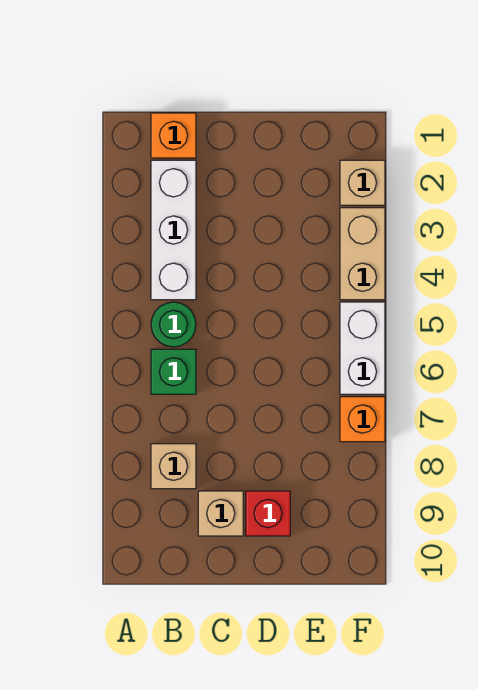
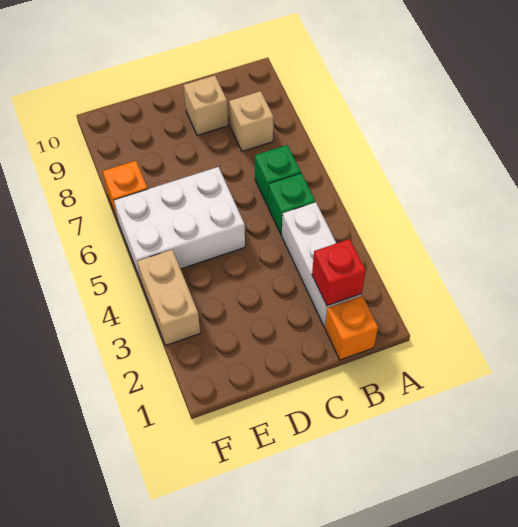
green 1x1 round brick [151,302,196,347] -> green 1x1 brick [268,173,315,235]
red 1x1 brick [246,491,290,536] -> red 1x1 brick moved to [312,239,366,306]
tan 1x1 brick [340,160,385,205] -> none
white 1x2 brick [340,302,385,394] -> white 2x3 brick [114,167,245,280]

